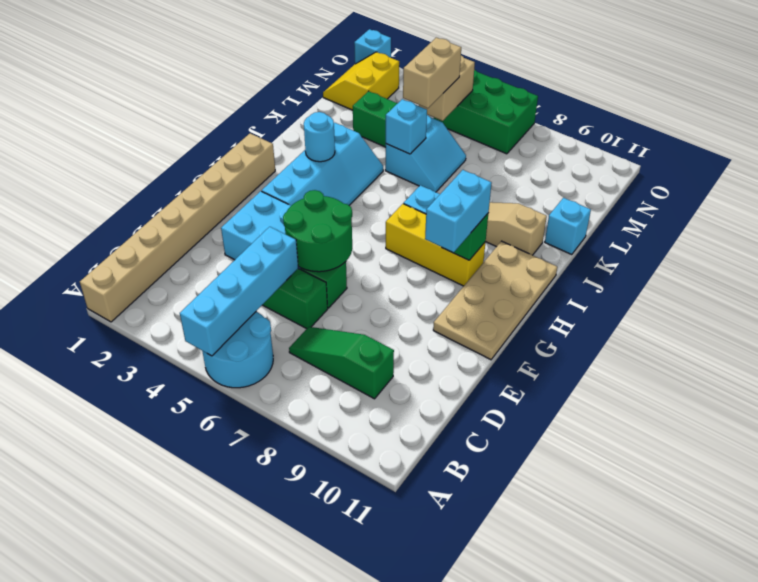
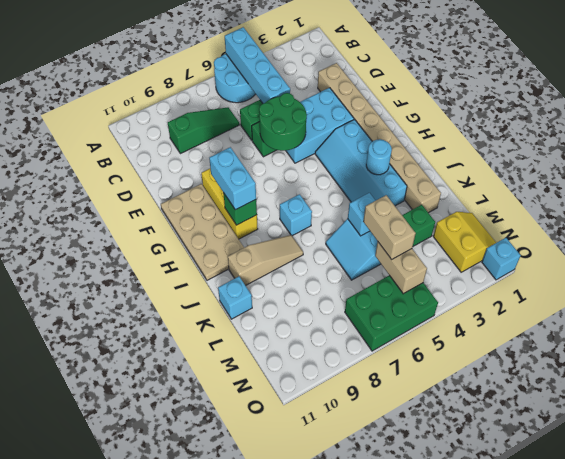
tan 1x8 brick [80,133,275,322] -> tan 1x8 brick moved to [318,63,441,213]
yellow 1x3 brick [386,204,485,286] -> yellow 1x3 brick turned to [201,169,258,239]

